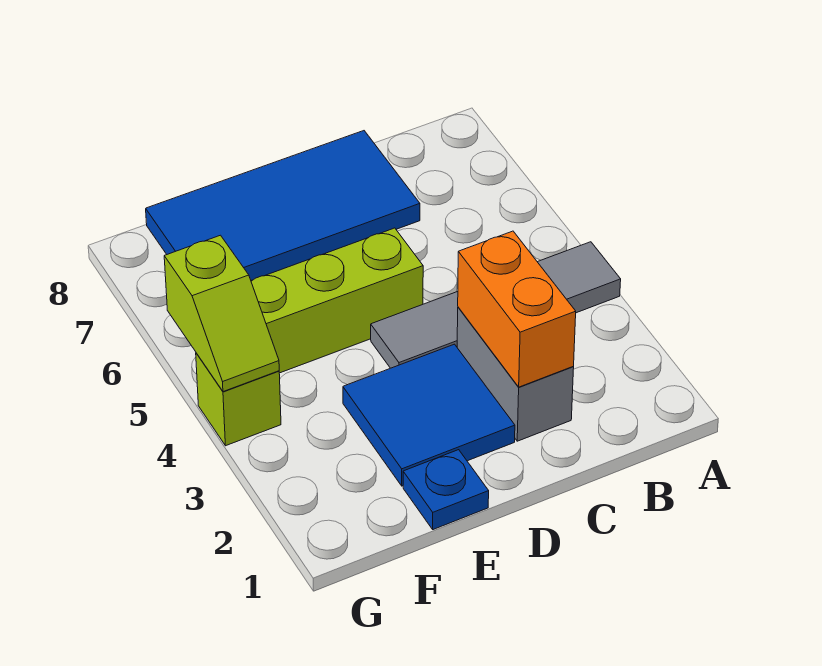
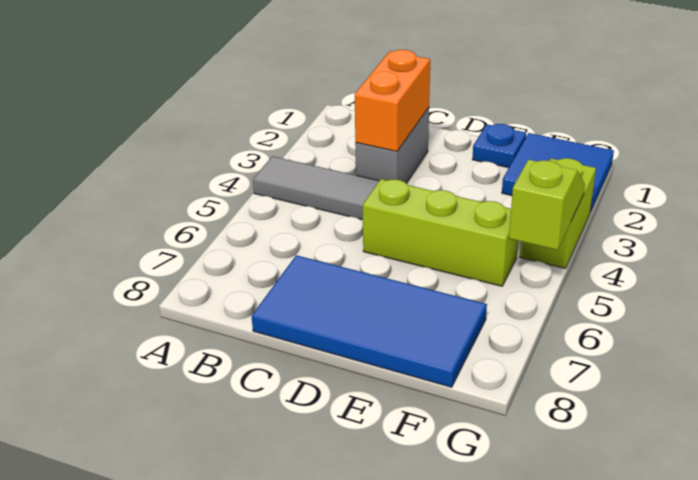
blue 2x2 tile [343,344,515,486] -> blue 2x2 tile moved to [502,133,614,213]
lime 1x1 brick [196,353,281,446] -> lime 1x2 brick [520,158,596,268]

